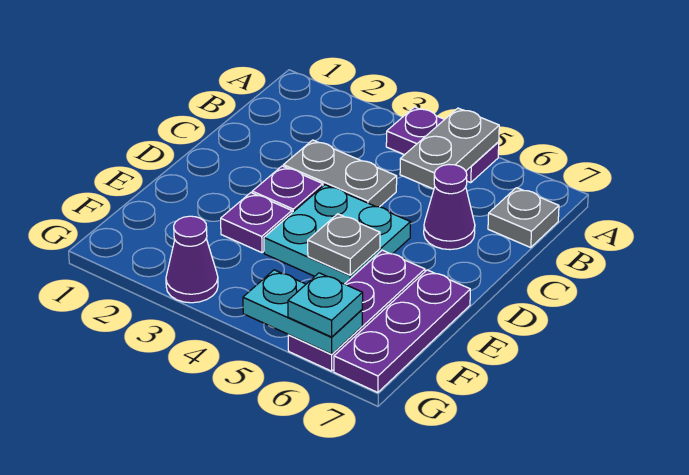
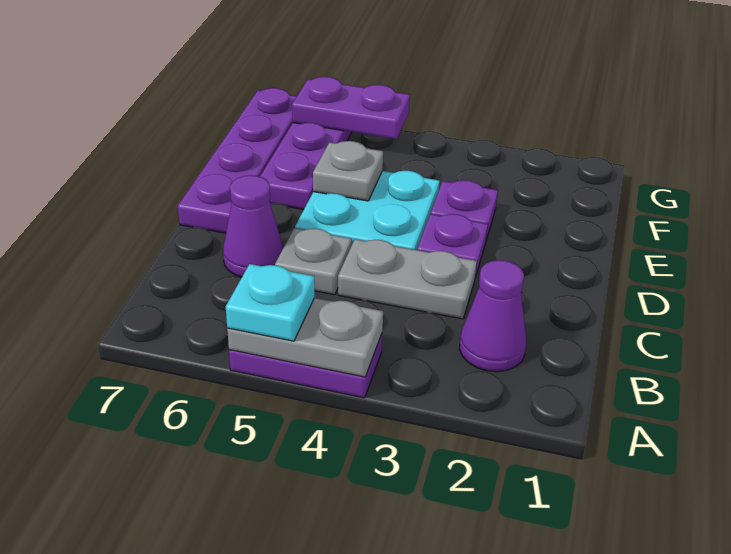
grey 1x2 plate [400,108,499,189] -> grey 1x2 plate turned to [227,298,383,377]
grey 1x1 plate [488,188,559,247] -> grey 1x1 plate moved to [275,228,352,295]
purple 1x3 plate [334,270,470,393] -> purple 1x4 plate [178,88,297,233]
purple 1x1 cone [166,216,218,303] -> purple 1x1 cone moved to [460,260,526,372]
cyan 1x2 plate [243,270,362,354] -> purple 1x2 plate [292,77,410,139]
cyan 1x1 plate [288,273,363,337] -> cyan 1x1 plate moved to [226,264,315,341]

